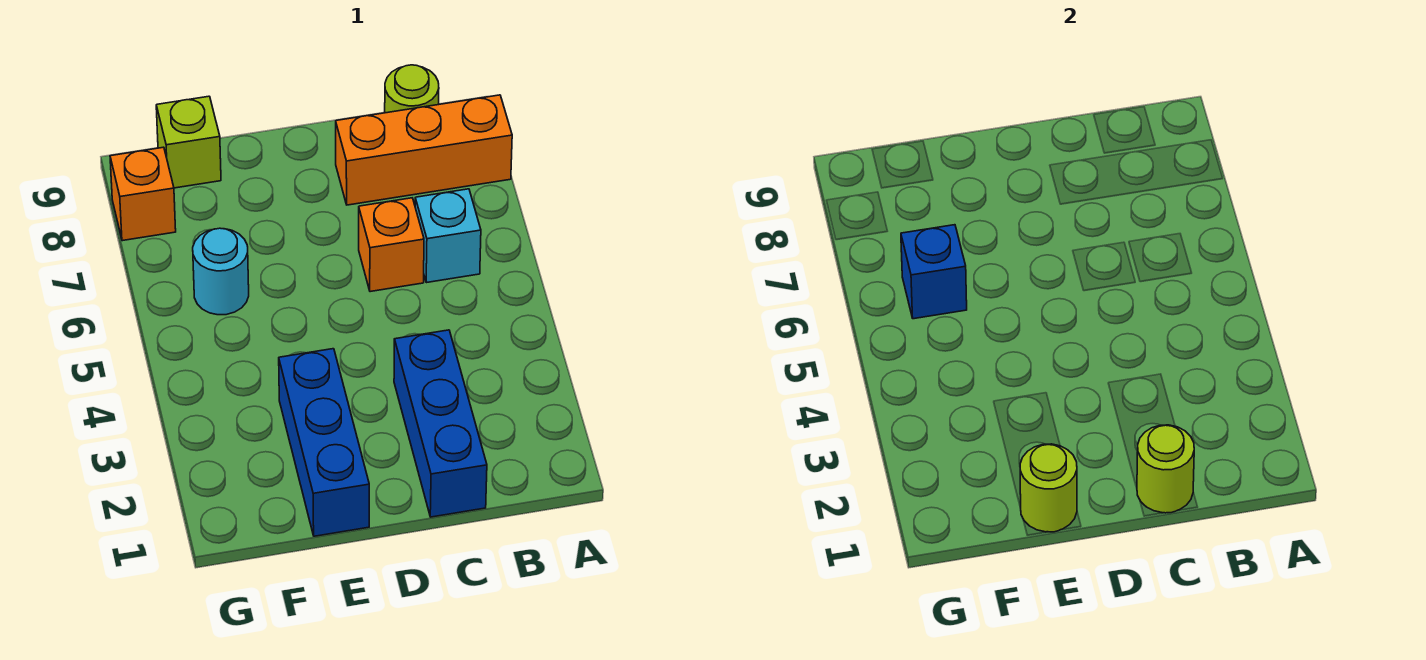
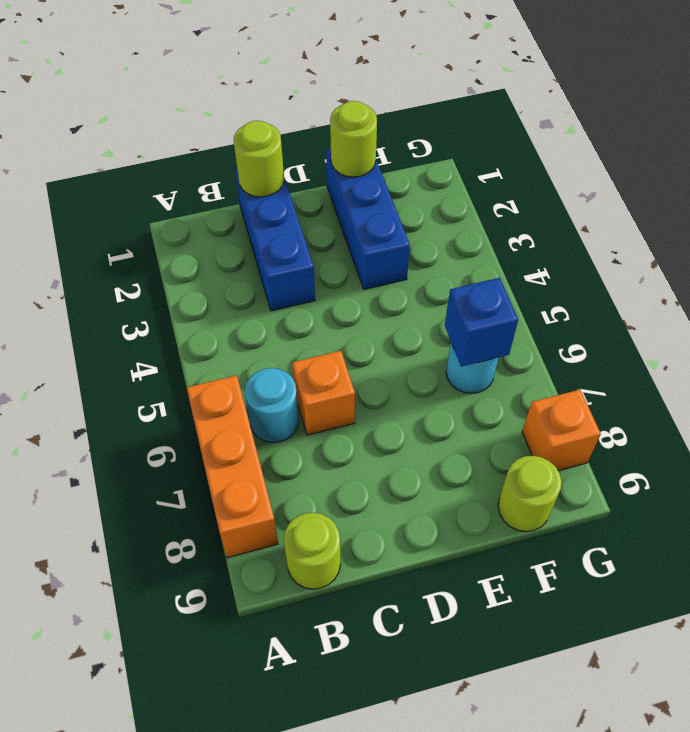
orange 1x3 brick [336,95,512,205] -> orange 1x3 brick turned to [187,375,278,558]
cyan 1x1 brick [415,189,481,283] -> cyan 1x1 round brick [245,368,299,443]
lime 1x1 brick [156,96,221,188] -> lime 1x1 round brick [498,456,562,532]

